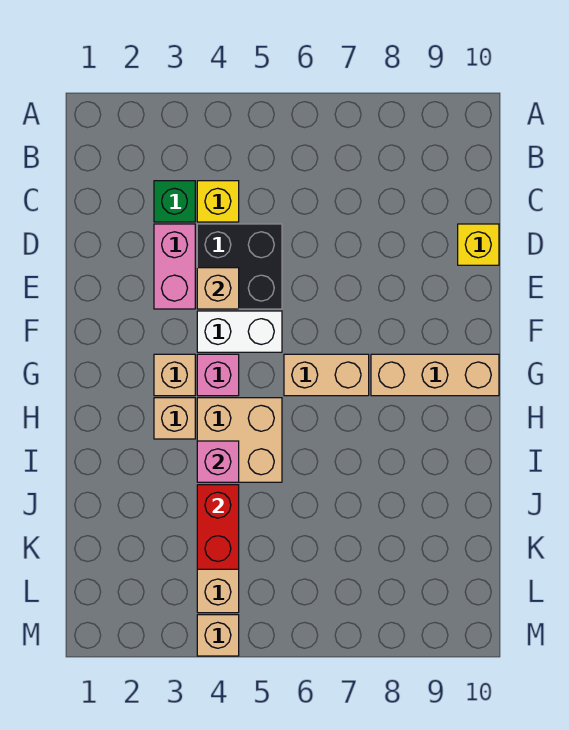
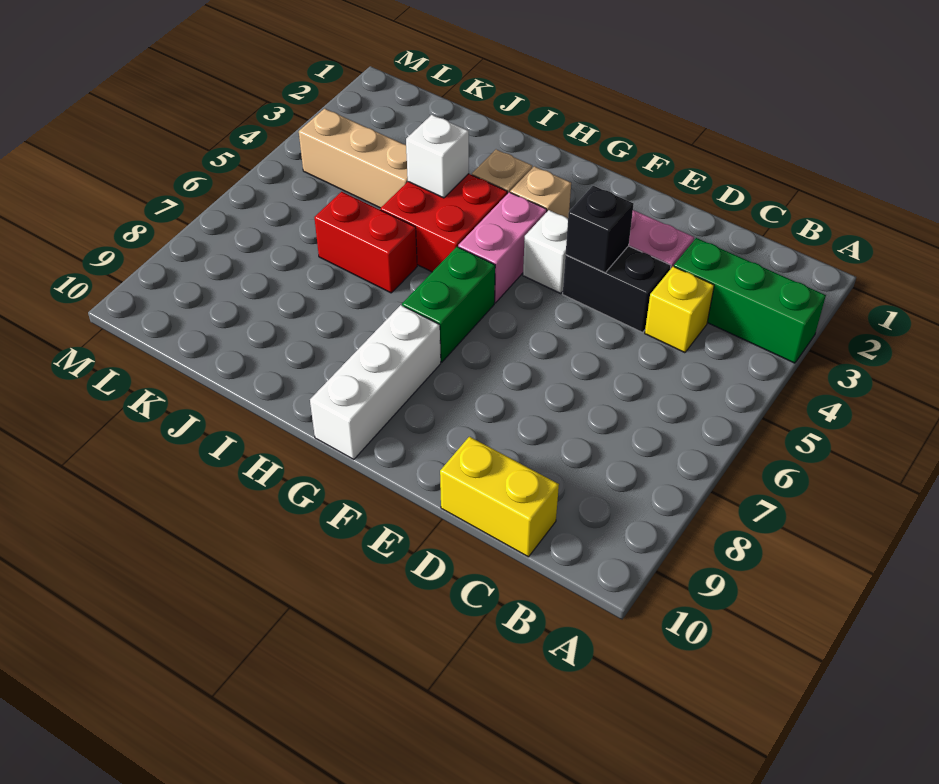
green 1x1 brick [154,181,195,222] -> green 1x3 brick [674,238,826,363]
black 2x2 brick [197,224,282,309] -> black 1x2 brick [563,246,671,332]
yellow 1x1 brick [458,224,499,265] -> yellow 1x2 brick [440,437,559,557]
tan 1x1 brick [197,268,239,309] -> black 1x1 brick [566,186,634,273]
white 1x2 brick [197,311,282,352] -> white 1x1 brick [523,210,568,293]
pink 1x1 brick [197,354,239,396] -> pink 1x2 brick [458,192,547,303]
tan 1x2 brick [284,354,369,396] -> green 1x2 brick [402,247,495,362]
tan 1x3 brick [371,354,499,396] -> white 1x3 brick [310,305,441,459]
tan 2x2 brick [197,398,282,482] -> red 2x2 brick [380,174,507,272]
pink 1x1 brick [197,441,239,482] -> white 1x1 brick [406,115,469,198]
red 1x2 brick [197,485,239,569] -> red 1x2 brick moved to [314,192,417,293]
tan 1x1 brick [197,615,239,656] -> none

